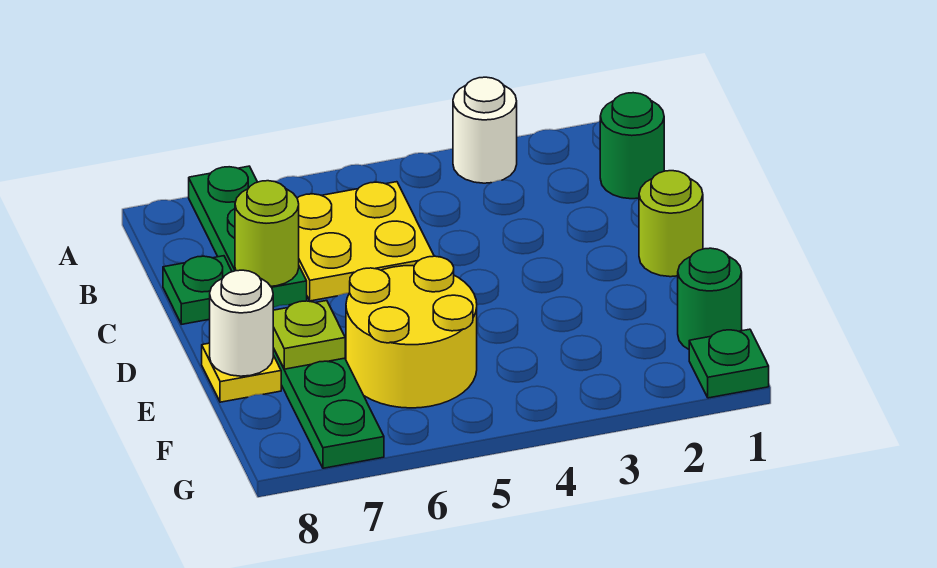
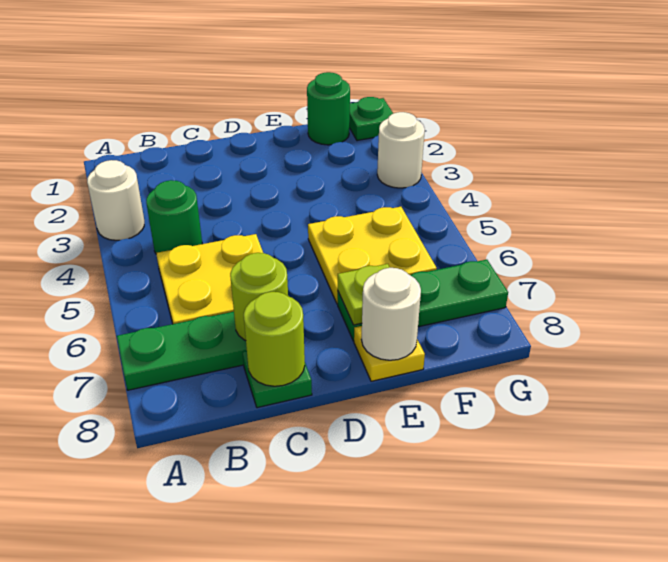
green 1x1 round brick [600,93,664,199] -> green 1x1 round brick moved to [146,180,202,253]
lime 1x1 round brick [639,171,703,277] -> lime 1x1 round brick moved to [244,292,305,386]
yellow 2x2 round brick [346,256,477,408] -> yellow 2x2 plate [308,207,437,304]
none -> white 1x1 round brick [377,112,425,188]

